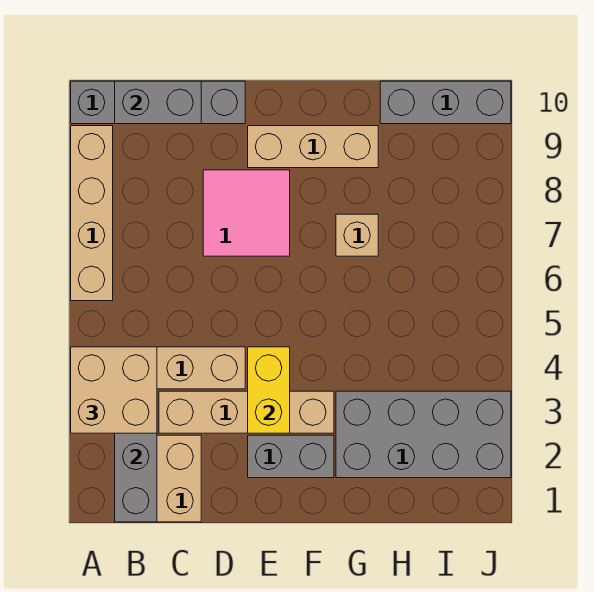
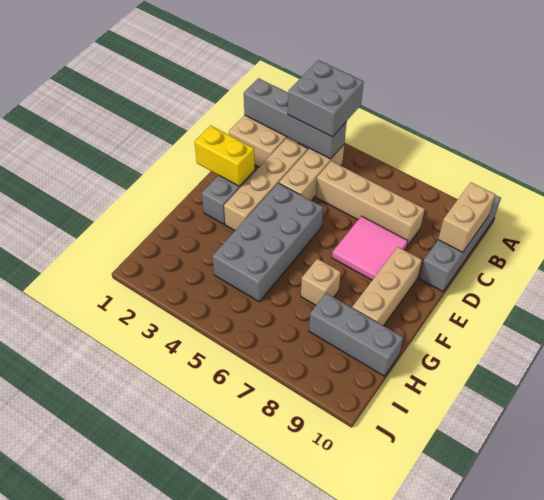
tan 2x2 brick [71,347,157,433] -> grey 2x2 brick [288,60,364,137]
tan 1x4 brick [71,126,113,301] -> tan 1x4 brick moved to [316,161,425,246]
grey 1x2 brick [115,81,201,124] -> tan 1x2 brick [438,182,495,252]
yellow 1x2 brick [248,347,290,433] -> yellow 1x2 brick moved to [194,126,255,186]
grey 2x4 brick [336,391,511,478] -> grey 2x4 brick moved to [212,183,323,302]
grey 1x3 brick [380,81,511,124] -> grey 1x3 brick turned to [309,293,403,376]

